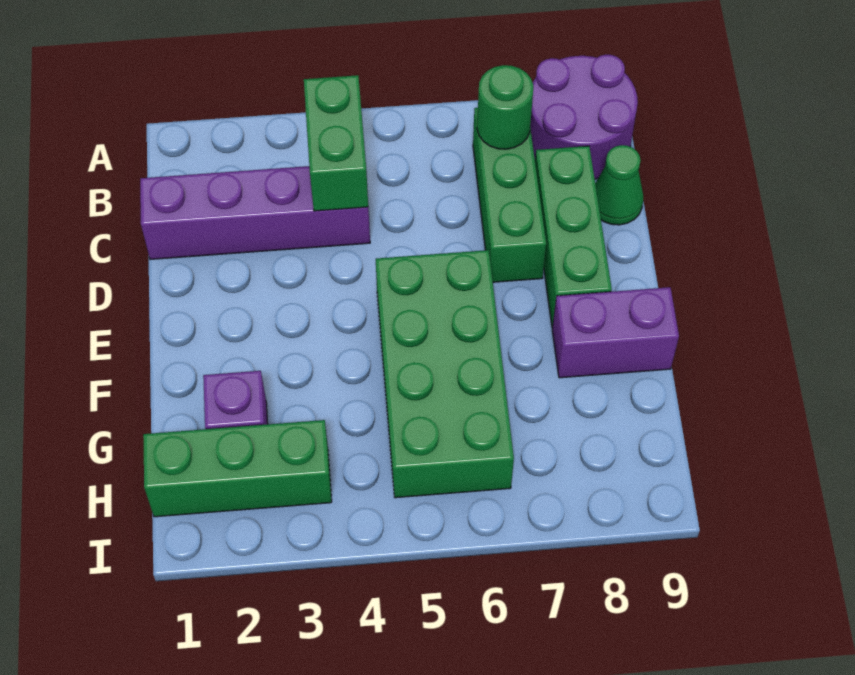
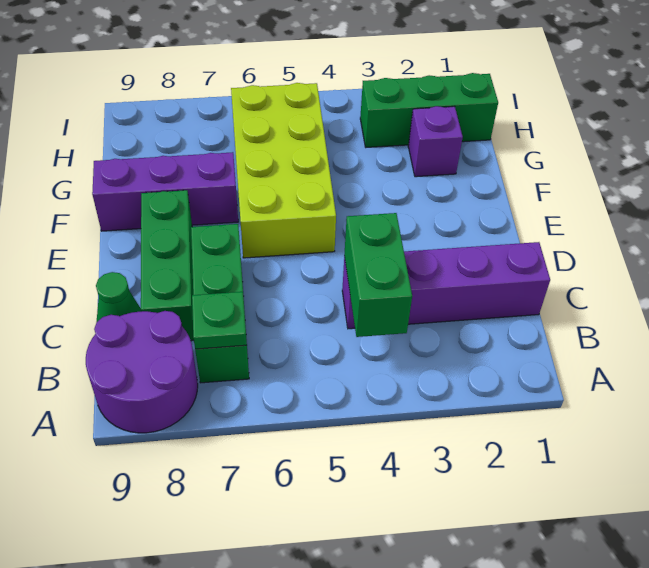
green 1x1 round brick [477,65,533,149] -> green 1x1 plate [192,292,247,349]
green 2x4 brick [376,250,514,498] -> lime 2x4 brick [231,83,336,258]
purple 1x2 brick [552,287,679,378] -> purple 1x3 brick [92,152,238,231]

